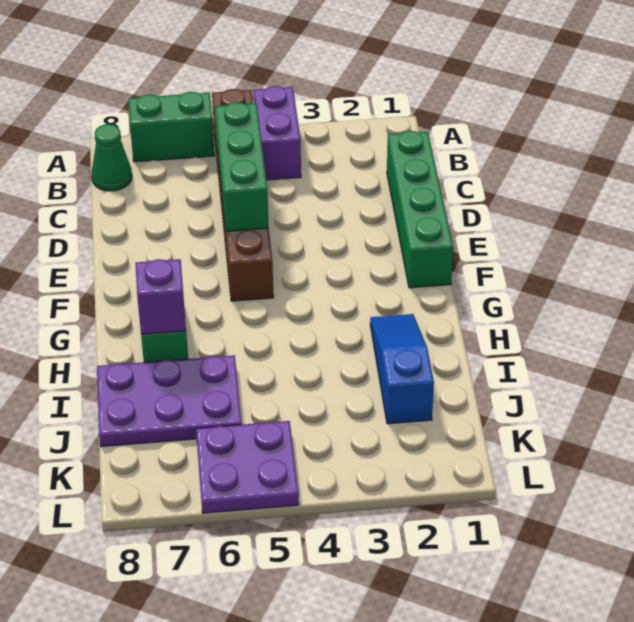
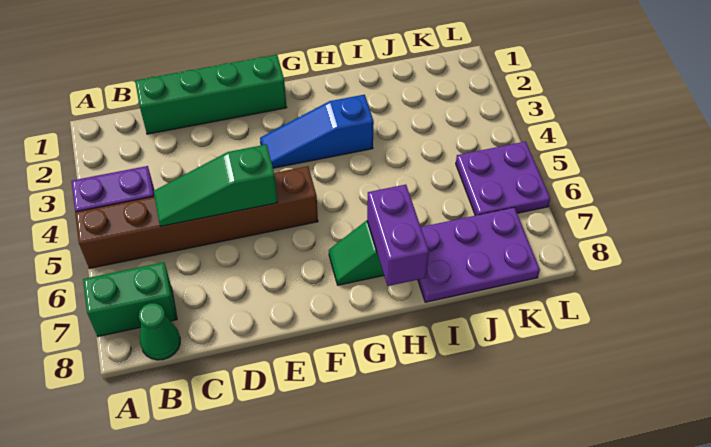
green 1x2 brick [129,92,215,162] -> green 1x2 brick turned to [83,262,177,336]
green 1x3 brick [215,102,269,231] -> green 1x3 slope [154,144,278,226]
blue 1x3 slope [370,314,434,424] -> blue 1x3 slope moved to [260,95,374,168]
purple 1x1 brick [136,259,186,334] -> purple 1x2 brick [367,185,429,286]
purple 2x3 plate [97,355,242,447] -> purple 2x3 plate turned to [418,208,540,302]

